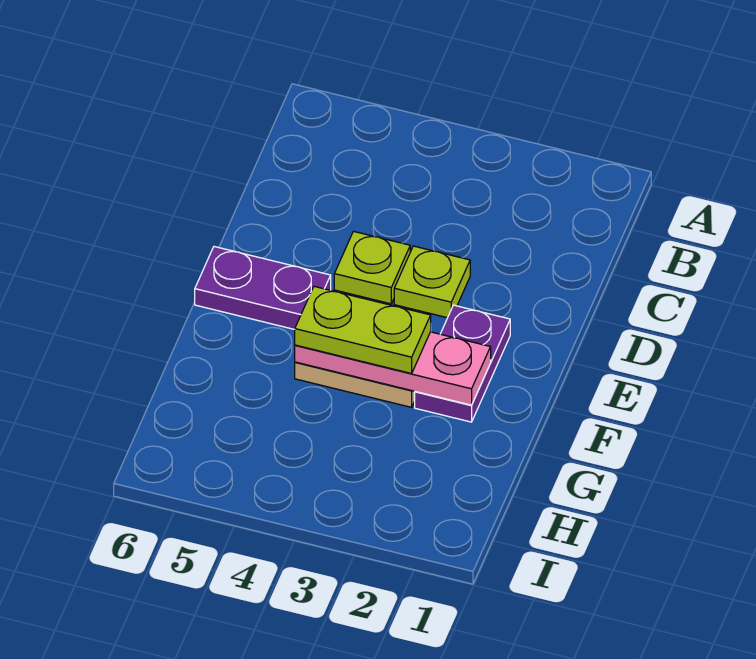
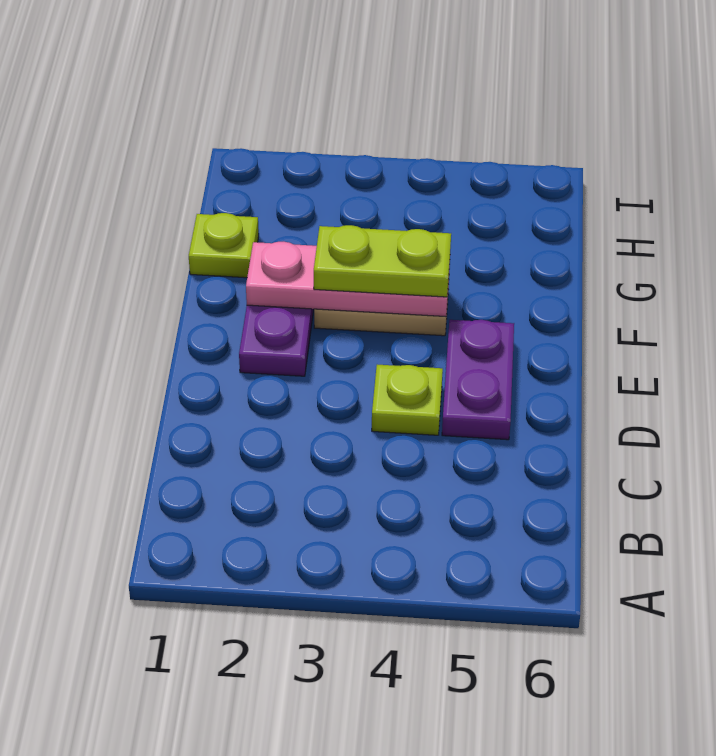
lime 1x1 plate [394,246,470,318] -> lime 1x1 plate moved to [189,213,259,278]
purple 1x2 plate [195,247,331,329] -> purple 1x2 plate turned to [442,320,514,440]

